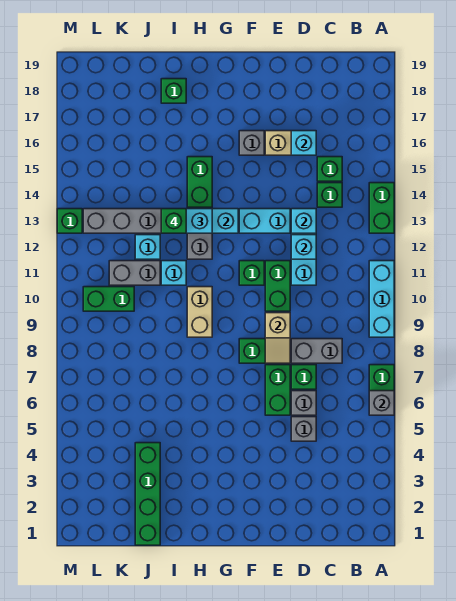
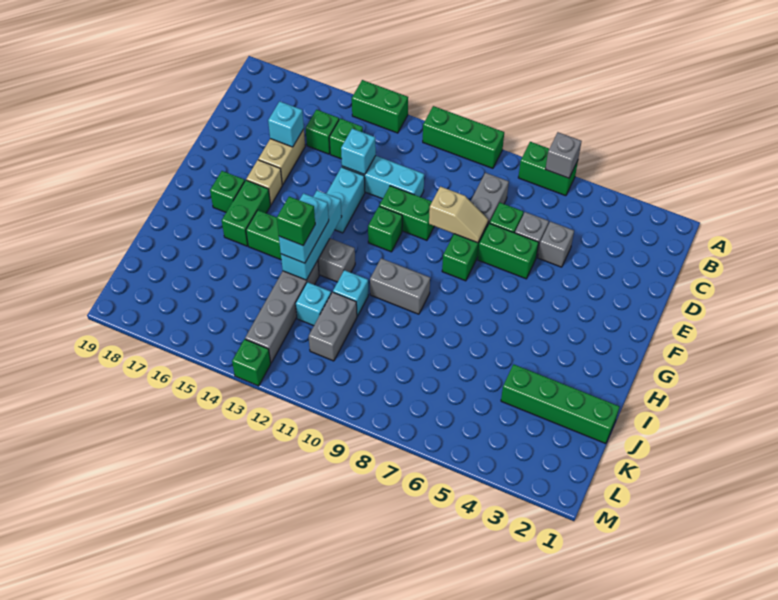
cyan 1x3 brick [369,261,394,337] -> green 1x3 brick [423,106,504,168]
cyan 1x1 brick [291,235,316,259] -> none
grey 1x1 brick [239,131,264,155] -> tan 1x1 brick [246,160,282,205]
tan 1x2 brick [187,287,212,337] -> grey 1x2 brick [370,258,430,314]
green 1x1 brick [161,79,186,103] -> green 1x1 brick moved to [210,171,245,212]
green 1x2 brick [83,287,134,311] -> green 1x2 brick moved to [222,180,271,246]

